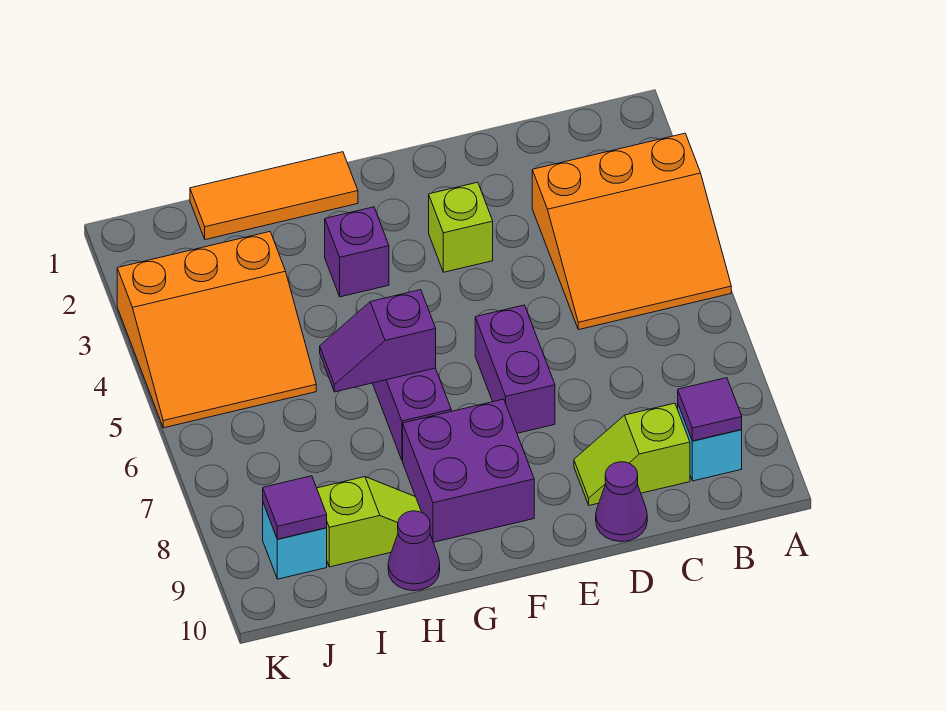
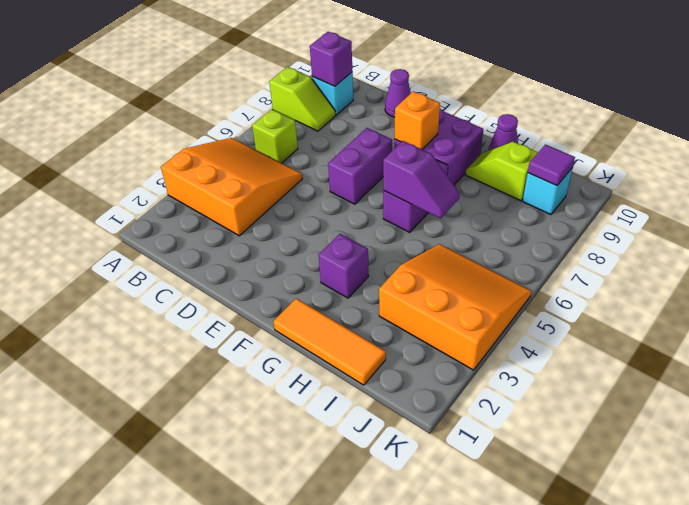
purple 1x1 tile [678,378,742,441] -> purple 1x1 brick [310,32,352,86]
lime 1x2 slope [574,403,690,505] -> lime 1x2 slope moved to [269,67,336,131]
lime 1x1 brick [429,182,493,272] -> lime 1x1 brick moved to [252,109,298,163]
none -> orange 1x1 brick [394,91,440,149]

